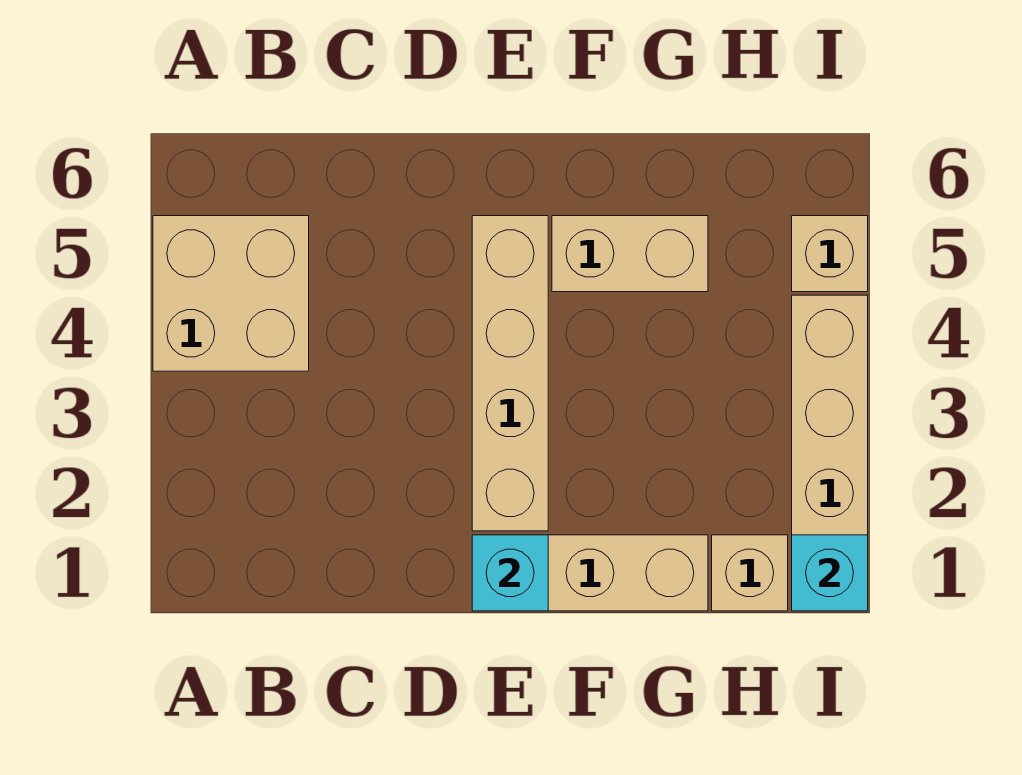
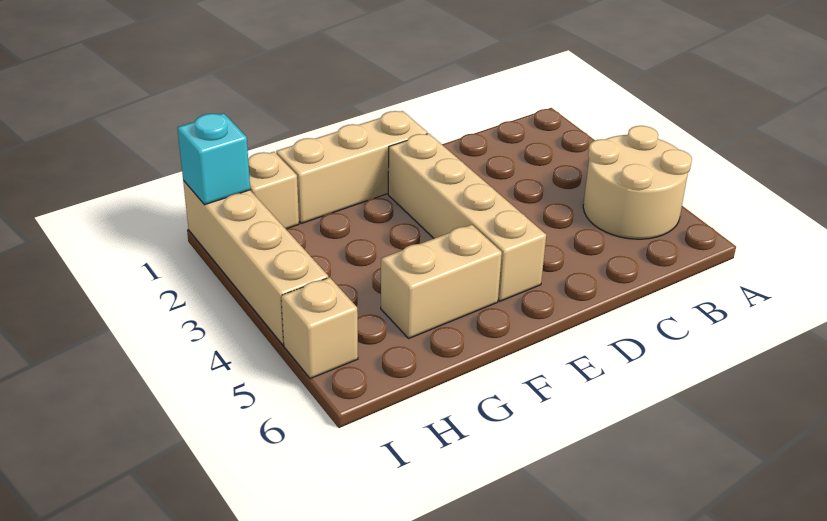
tan 2x2 brick [153,216,309,371] -> tan 2x2 round brick [583,126,692,239]
cyan 1x1 brick [472,535,548,611] -> none

